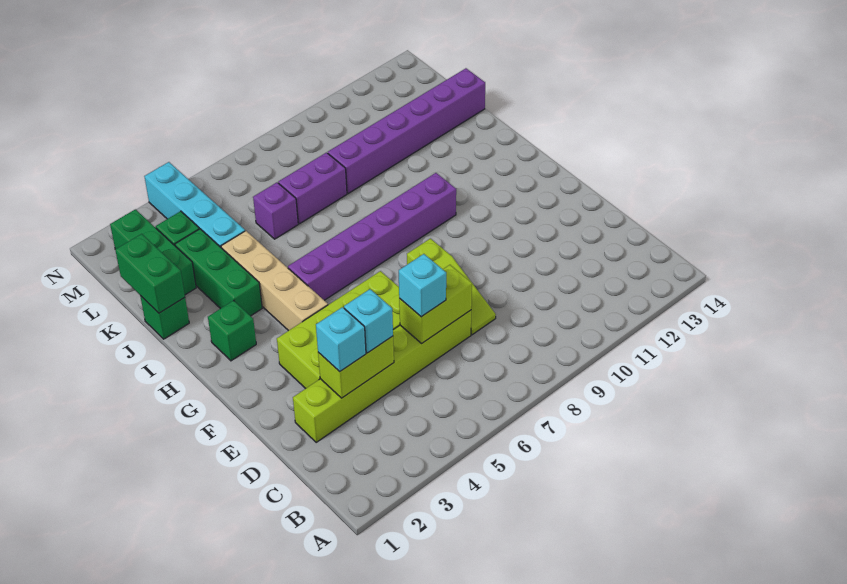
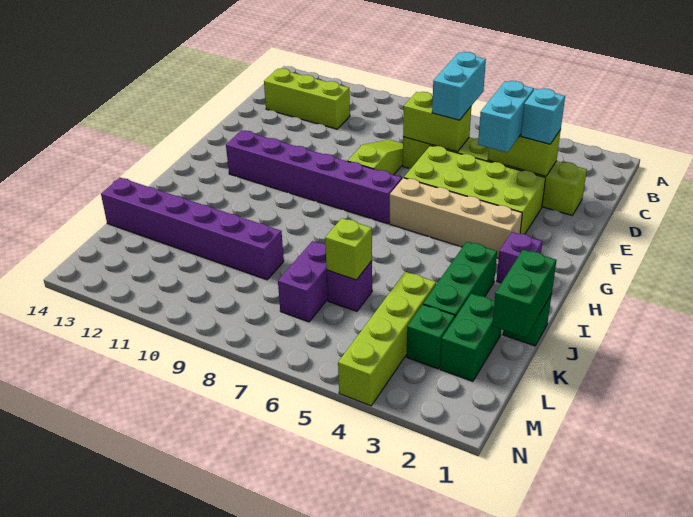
none -> lime 1x3 brick [264,68,350,129]
cyan 1x1 brick [344,289,393,353] -> cyan 1x2 brick [478,81,534,153]
cyan 1x1 brick [399,254,446,317] -> cyan 1x2 brick [432,52,486,120]
tan 1x4 brick [221,231,328,331] -> tan 1x4 brick turned to [390,178,522,259]
green 1x1 brick [208,301,256,361] -> purple 1x1 brick [497,232,542,283]
purple 1x6 brick [288,173,456,300] -> purple 1x6 brick moved to [226,130,402,224]
green 1x3 brick [110,209,196,295] -> green 1x2 brick [440,294,501,381]
cyan 1x4 brick [144,162,245,247] -> lime 1x4 brick [338,272,436,406]
none -> lime 1x1 brick [325,218,372,280]
purple 1x2 brick [278,153,347,224] -> purple 1x2 brick turned to [278,241,328,322]

